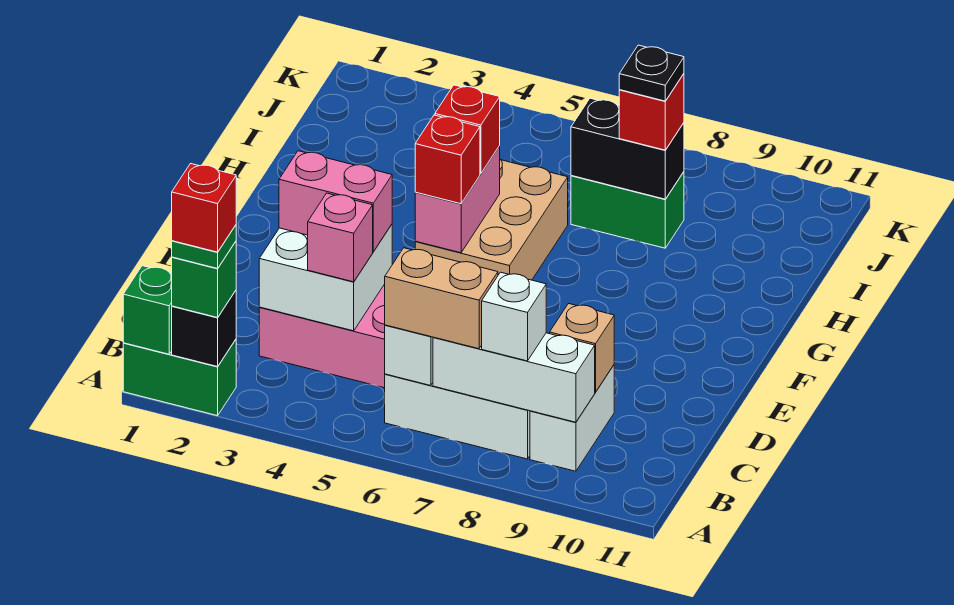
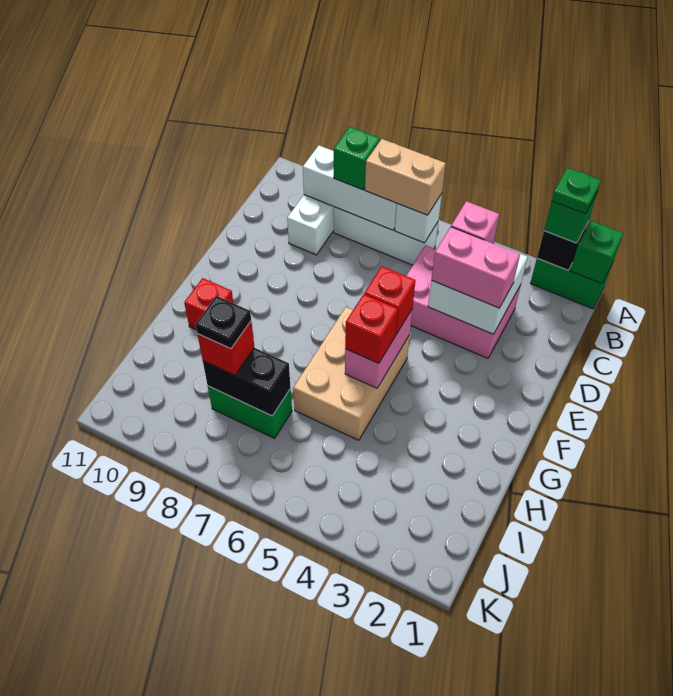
red 1x1 brick [172,164,236,252] -> red 1x1 brick moved to [184,278,233,330]
white 1x1 brick [482,272,546,361] -> green 1x1 brick [334,127,380,190]
tan 1x1 brick [550,304,614,392] -> none

